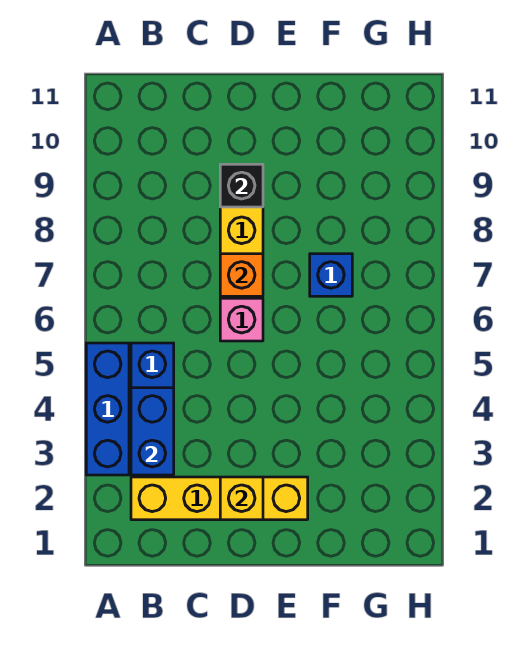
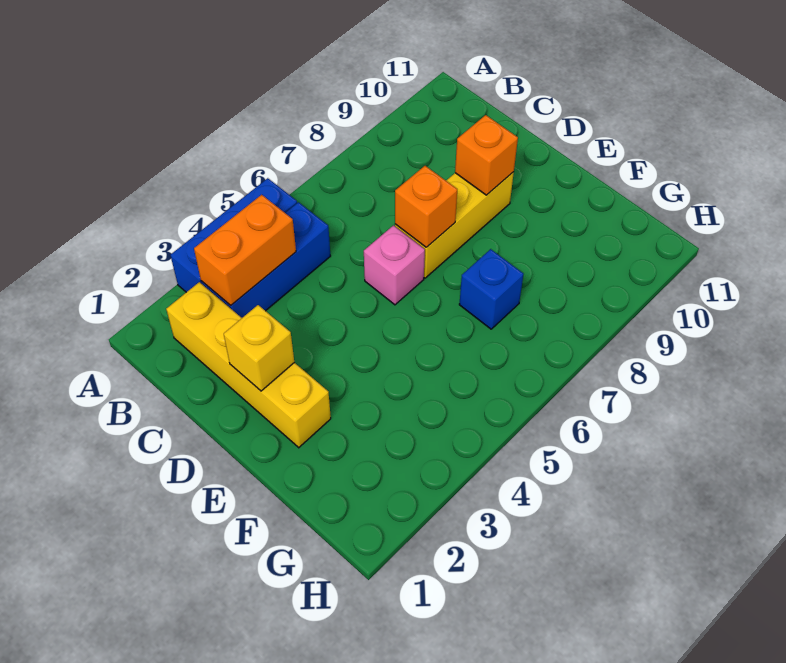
blue 1x2 brick [131,388,174,475] -> orange 1x2 brick [194,195,296,305]
black 1x1 brick [220,164,263,207] -> orange 1x1 brick [455,115,518,195]

